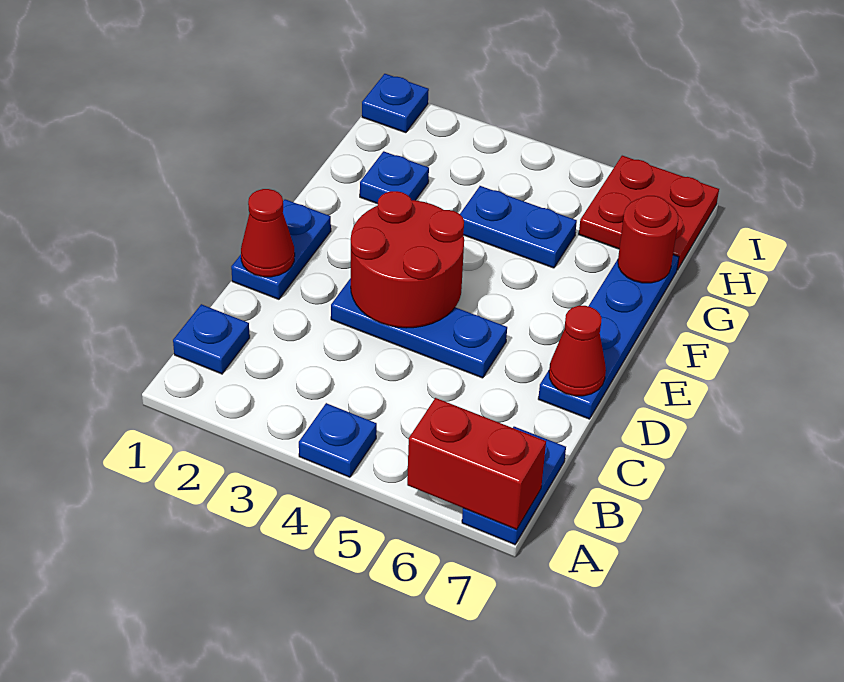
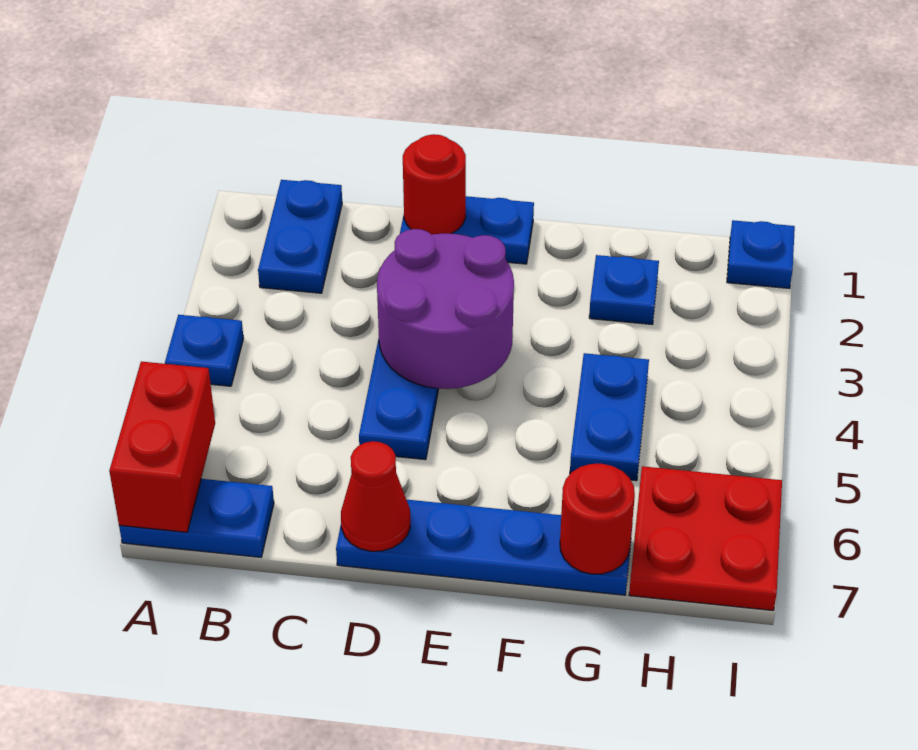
blue 1x1 plate [173,304,250,374] -> blue 1x2 plate [258,180,342,293]
red 1x1 cone [241,189,295,277] -> red 1x1 round brick [403,134,466,235]
red 2x2 round brick [351,191,464,328] -> purple 2x2 round brick [377,229,514,389]

